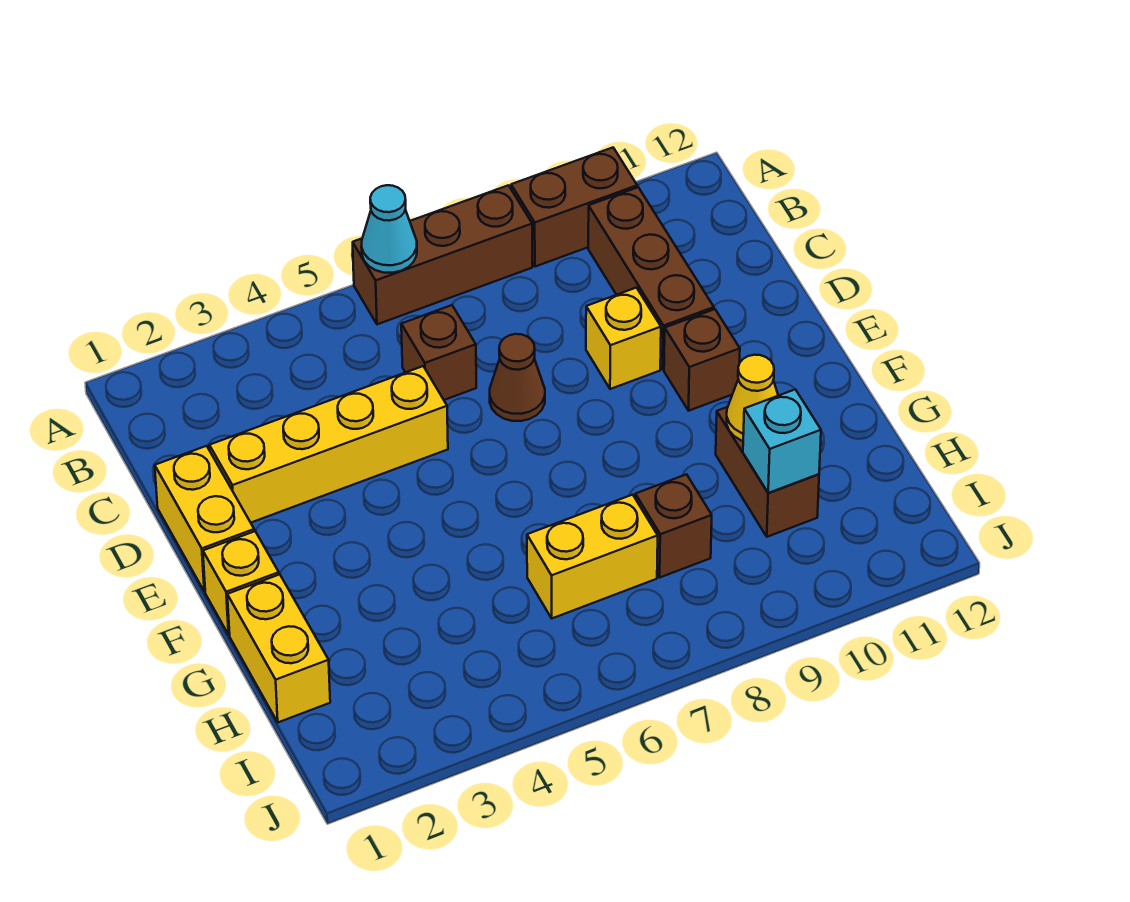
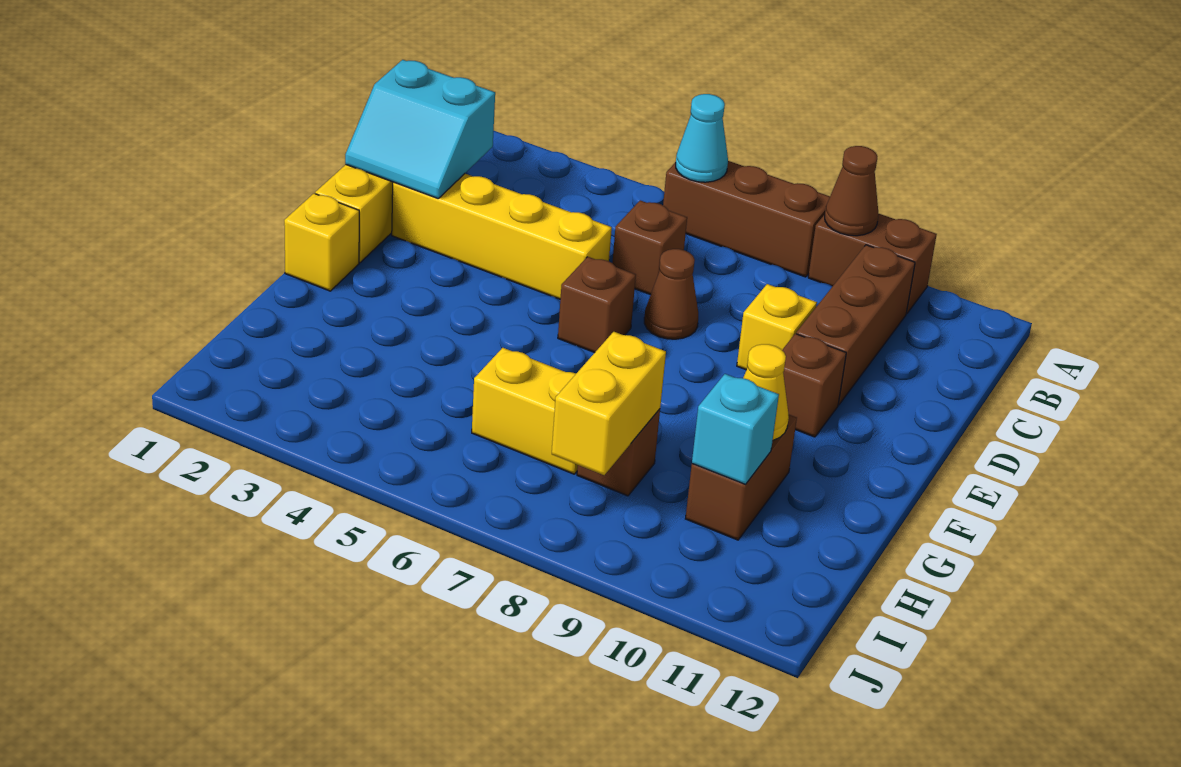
none -> brown 1x1 cone [825,146,879,236]
none -> cyan 2x2 slope [345,60,495,198]
none -> brown 1x1 brick [558,257,636,353]
yellow 1x2 brick [227,574,330,722] -> yellow 1x2 brick moved to [552,332,666,475]

